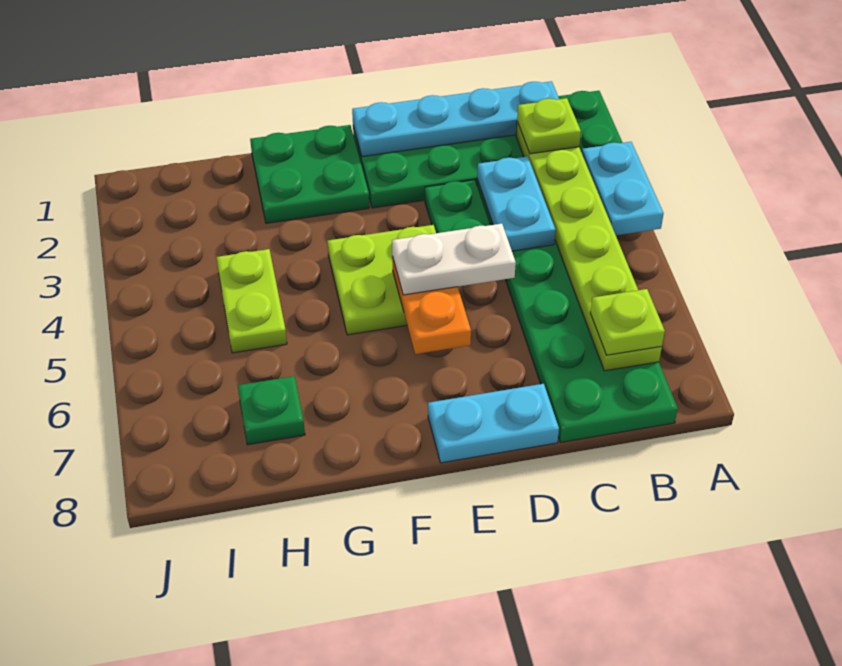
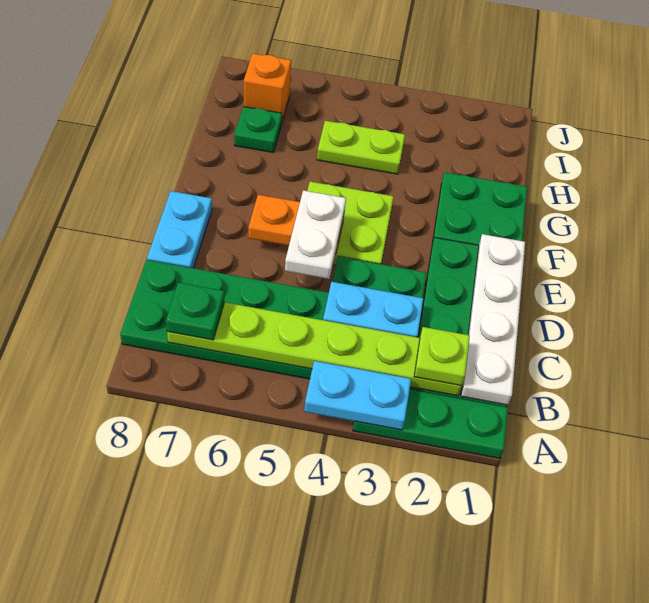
cyan 1x4 plate [352,81,559,157] -> white 1x4 plate [461,234,525,405]
lime 1x1 plate [590,289,665,355] -> green 1x1 plate [166,283,224,340]
none -> orange 1x1 brick [244,54,291,121]

